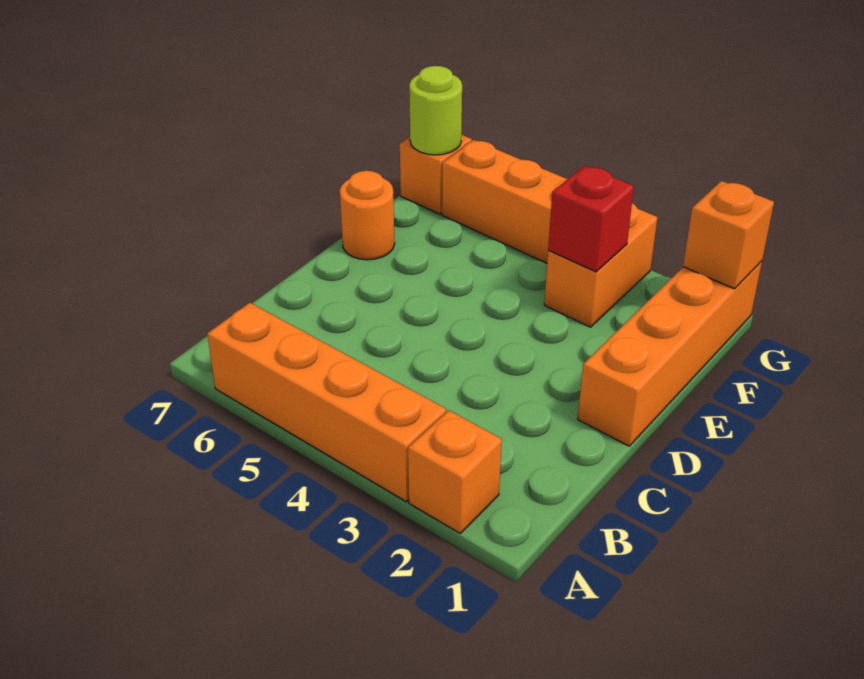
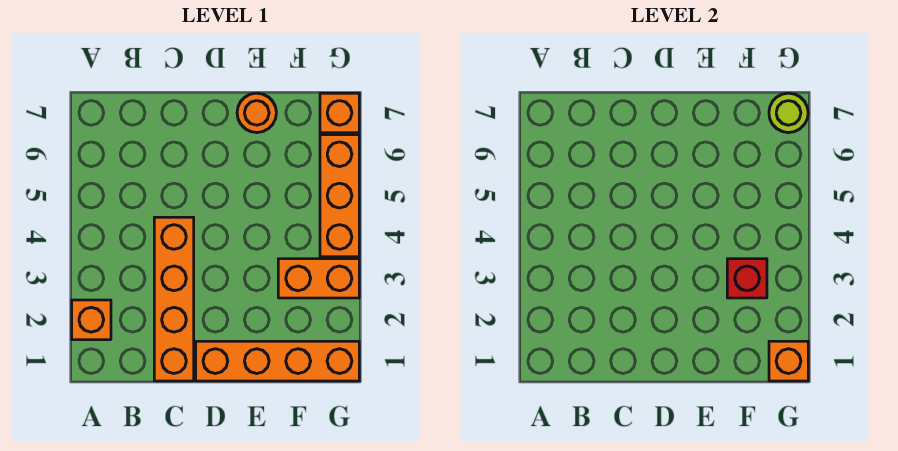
orange 1x4 brick [207,303,446,501] -> orange 1x4 brick moved to [154,217,194,381]

